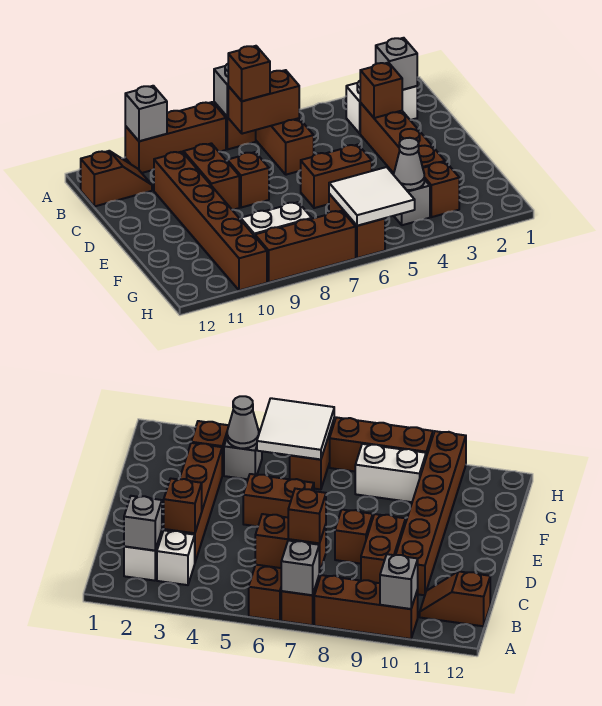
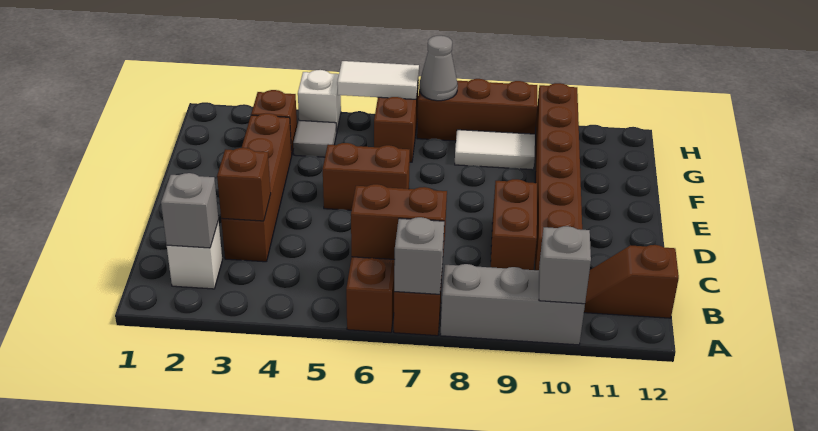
brown 1x3 brick [125,102,226,173] -> grey 1x3 brick [440,264,585,345]
white 1x1 brick [346,81,361,134] -> white 1x1 brick moved to [298,70,341,134]
brown 1x1 brick [228,46,270,101] -> none
brown 1x1 brick [227,152,269,208] -> none
grey 1x1 brick [394,179,430,225] -> grey 1x1 tile [293,120,336,157]
grey 1x1 cone [394,138,424,190] -> grey 1x1 cone moved to [419,36,458,101]
white 2x2 tile [329,167,415,226] -> white 1x2 tile [337,61,419,99]
white 1x2 brick [241,202,312,236] -> white 1x2 tile [455,130,535,170]

